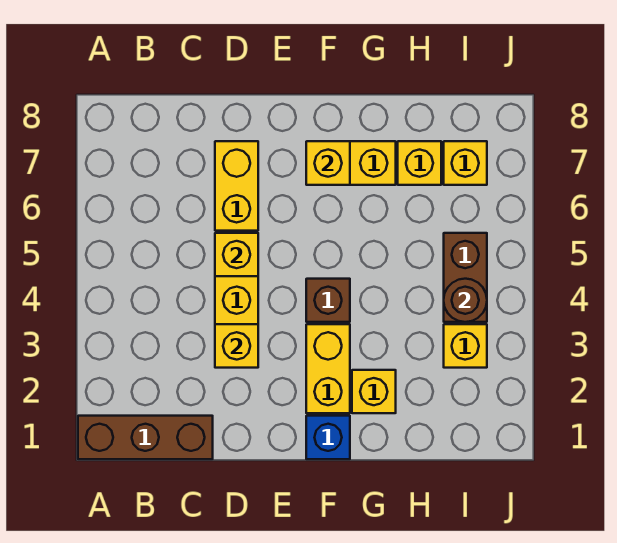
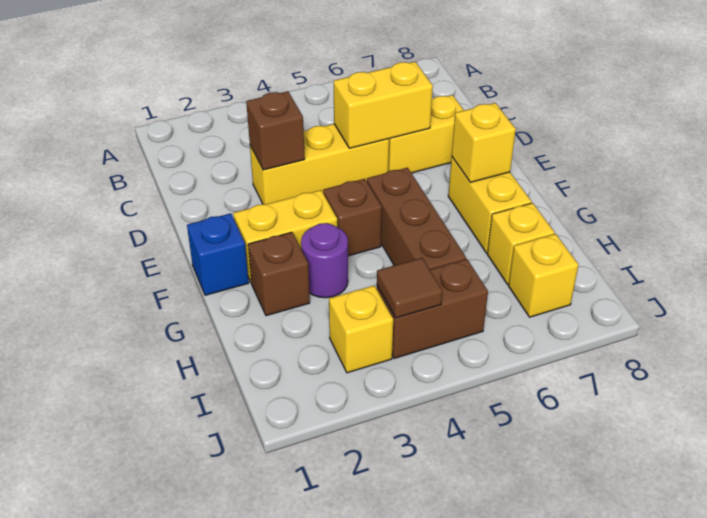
brown 1x3 brick [78,416,213,459] -> brown 1x3 brick moved to [367,168,466,270]
yellow 1x1 brick [215,324,258,368] -> brown 1x1 brick [246,91,305,170]
yellow 1x1 brick [215,233,258,276] -> yellow 1x2 brick [334,62,433,148]
yellow 1x1 brick [352,370,396,413] -> brown 1x1 brick [248,232,310,316]
none -> purple 1x1 round brick [301,223,348,298]
brown 1x1 round brick [444,279,487,322] -> brown 1x1 tile [377,258,442,318]

